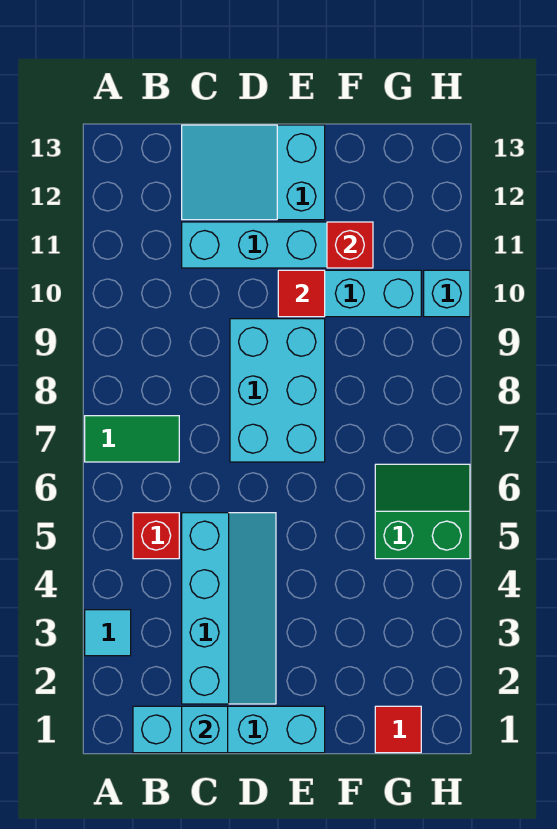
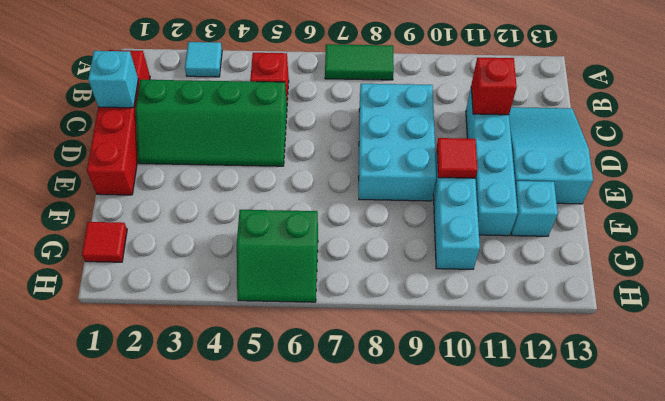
green 1x2 tile [85,416,179,462] -> green 1x2 tile turned to [325,44,394,80]
cyan 1x4 brick [133,706,325,753] -> red 1x4 brick [87,50,150,195]
cyan 2x4 slope [182,513,276,704] -> green 2x4 slope [136,80,287,166]
cyan 2x3 brick [230,319,325,462] -> cyan 2x3 brick turned to [359,84,436,201]
red 1x1 brick [327,222,373,268] -> red 1x1 brick moved to [471,58,517,115]
green 2x2 slope [375,464,470,559] -> green 2x2 slope turned to [237,210,318,302]
cyan 1x1 brick [424,270,470,317] -> cyan 1x1 brick moved to [511,181,558,236]

